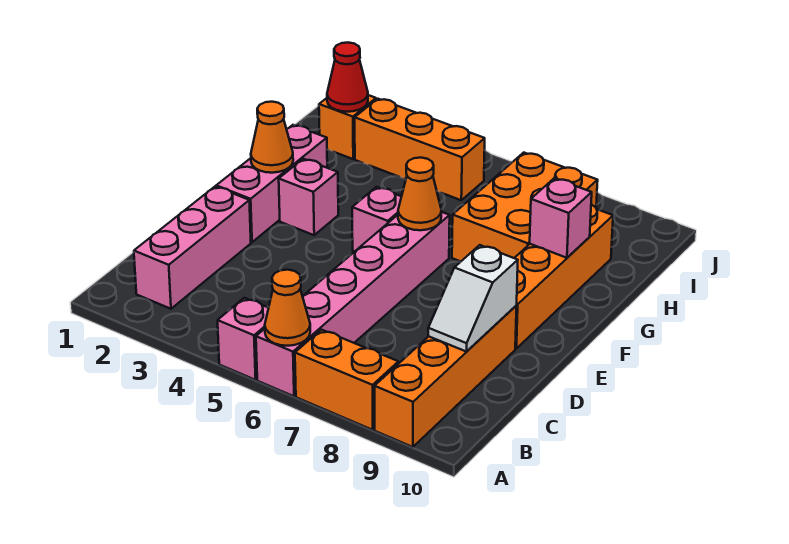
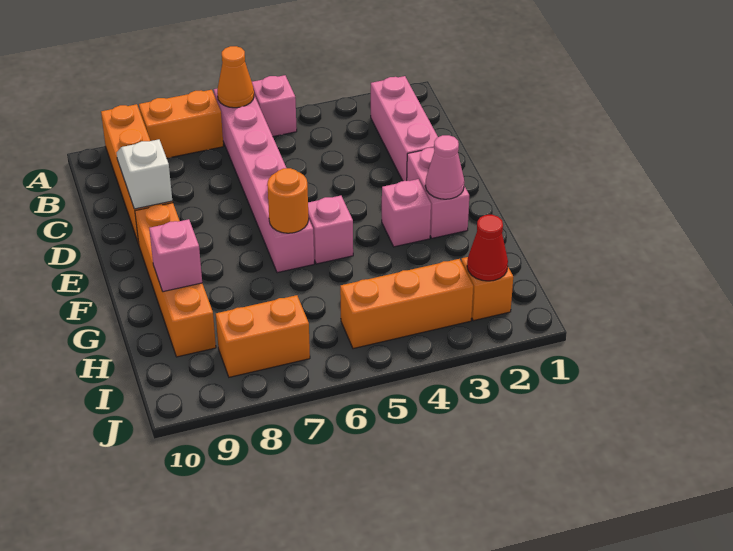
pink 1x3 brick [216,125,327,242] -> pink 1x2 brick [407,148,469,238]
orange 1x1 cone [251,102,293,173] -> pink 1x1 cone [425,135,464,199]
orange 1x1 cone [398,158,441,230] -> orange 1x1 round brick [267,168,309,233]
orange 2x3 brick [452,153,598,261] -> orange 1x2 brick [216,295,310,377]

